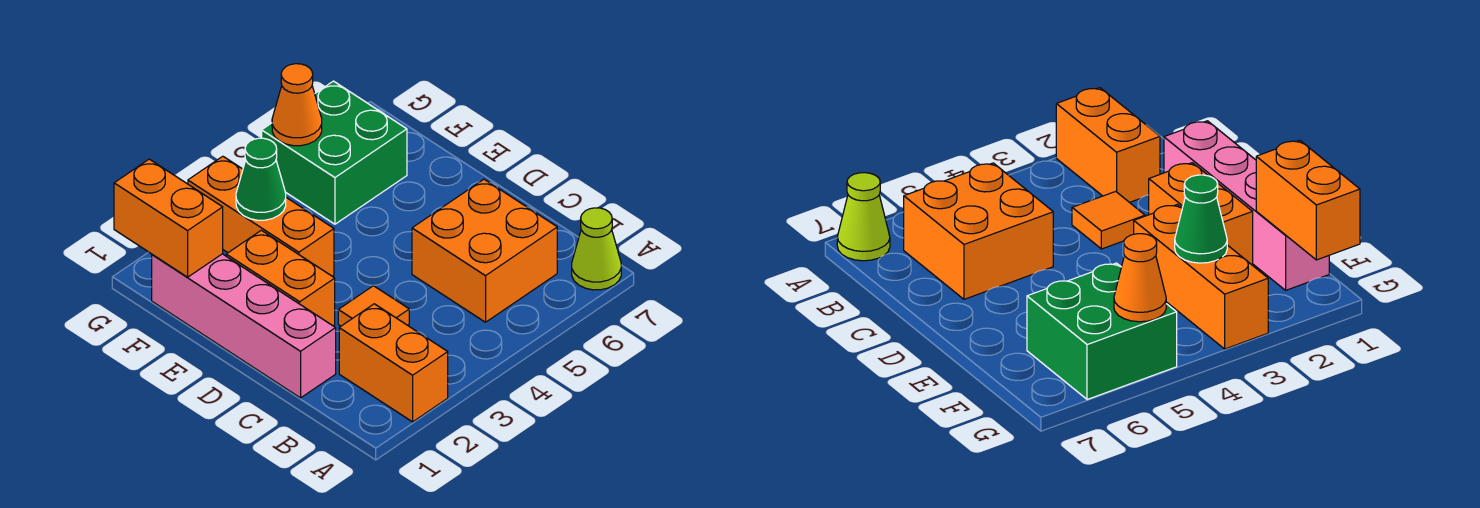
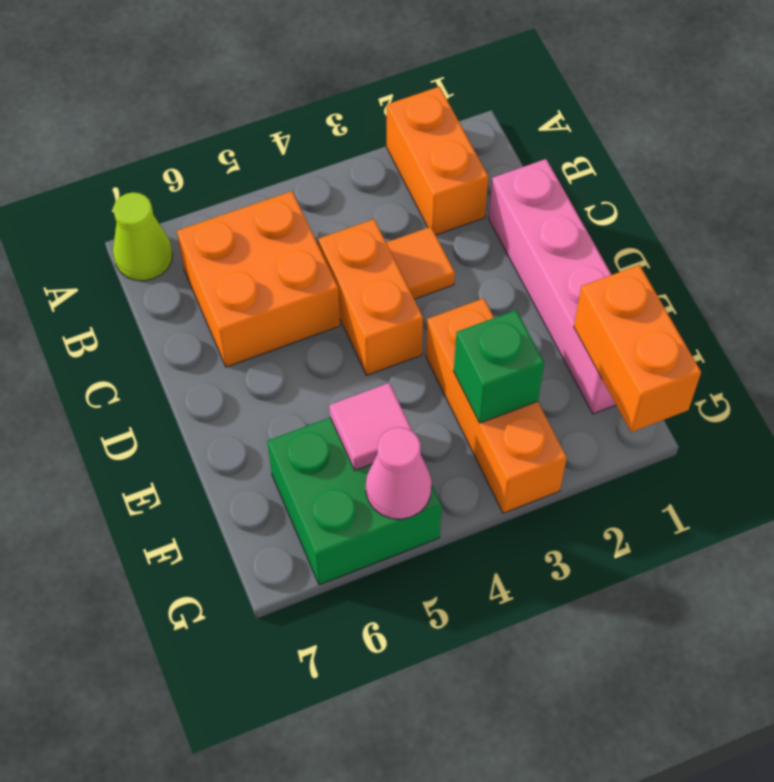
orange 1x2 brick [226,230,335,326] -> orange 1x2 brick moved to [318,219,423,375]
green 1x1 cone [236,138,286,220] -> green 1x1 brick [454,310,544,423]
none -> pink 1x1 tile [330,383,412,470]
orange 1x1 cone [272,64,322,146] -> pink 1x1 cone [366,427,431,519]

